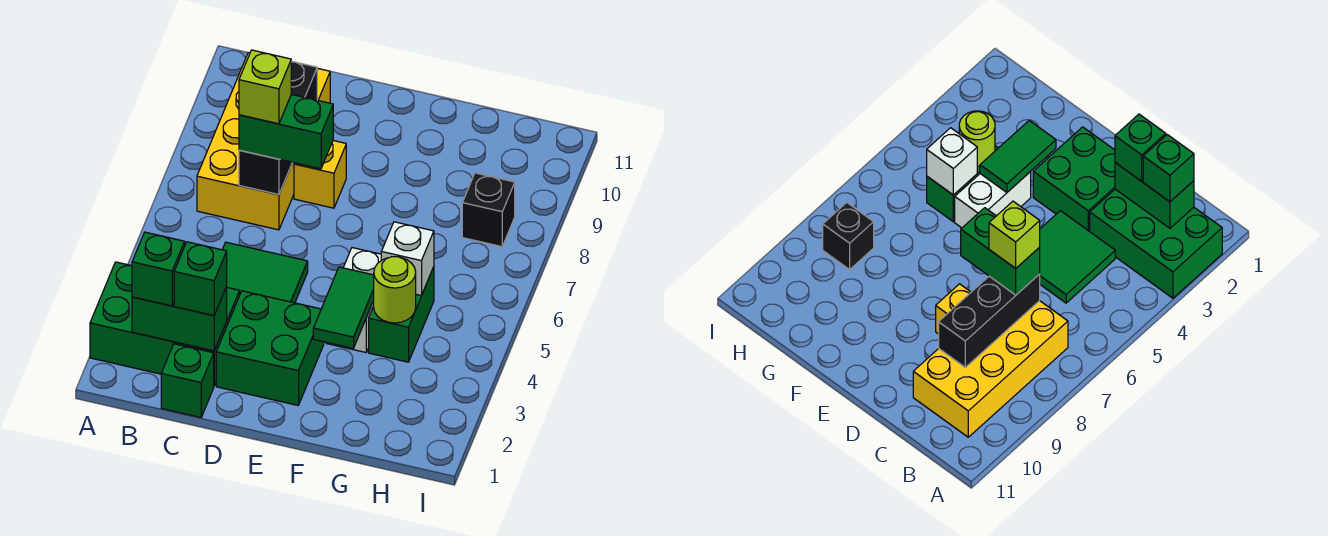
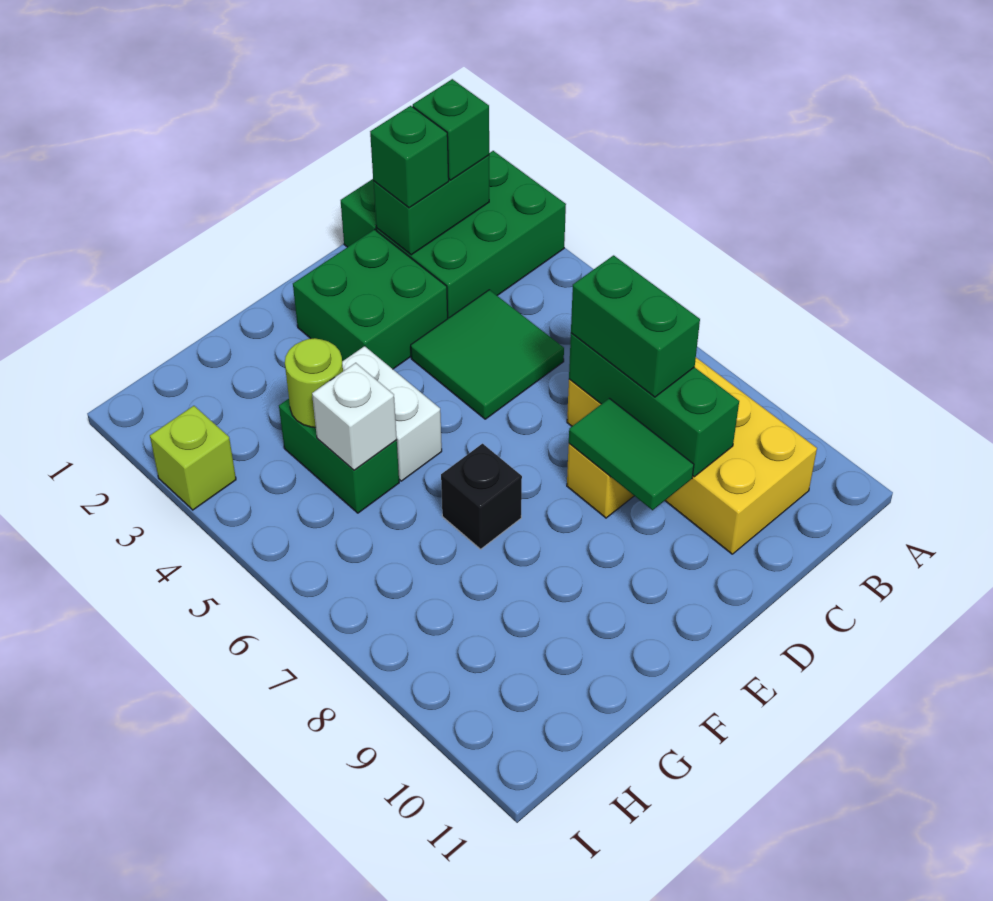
black 1x3 brick [239,61,317,195] -> green 1x3 brick [569,333,739,477]
green 1x2 brick [239,94,333,169] -> green 1x2 brick turned to [571,255,700,397]
lime 1x1 brick [239,50,291,124] -> lime 1x1 brick moved to [150,406,236,510]
green 1x2 tile [313,267,374,348] -> green 1x2 tile moved to [569,398,694,510]
black 1x1 brick [462,173,515,247] -> black 1x1 brick moved to [441,444,522,549]

